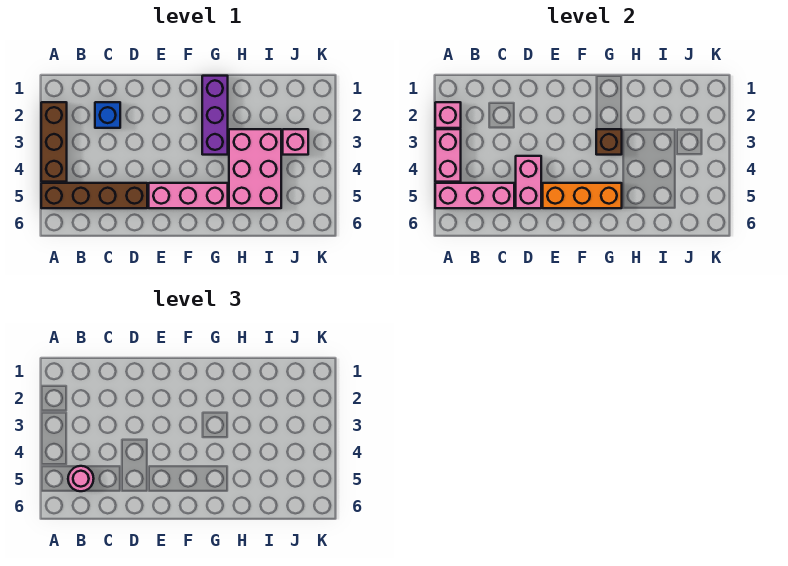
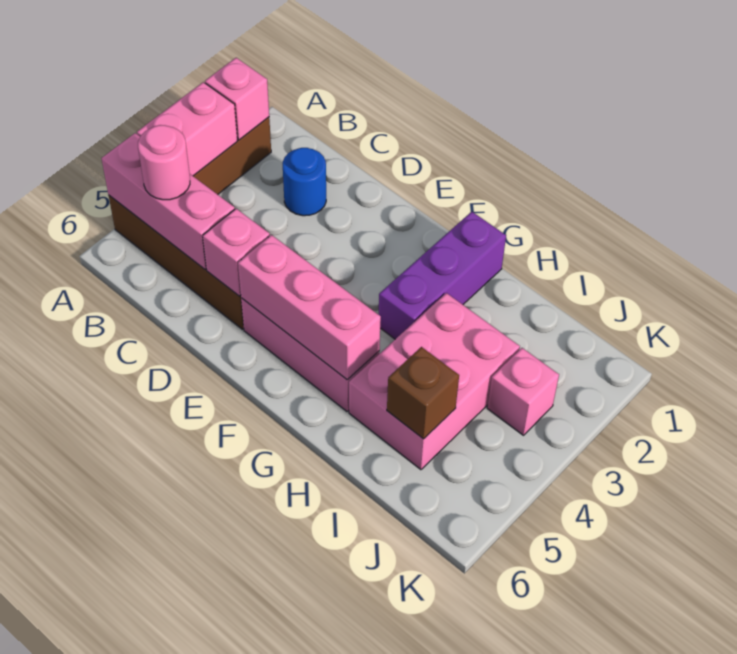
blue 1x1 brick [95,102,120,128] -> blue 1x1 round brick [283,148,326,216]
pink 1x2 brick [516,156,541,208] -> pink 1x1 brick [203,209,270,296]
orange 1x3 brick [543,183,622,208] -> pink 1x3 brick [238,235,381,380]
brown 1x1 brick [596,129,622,155] -> brown 1x1 brick moved to [387,347,459,439]

